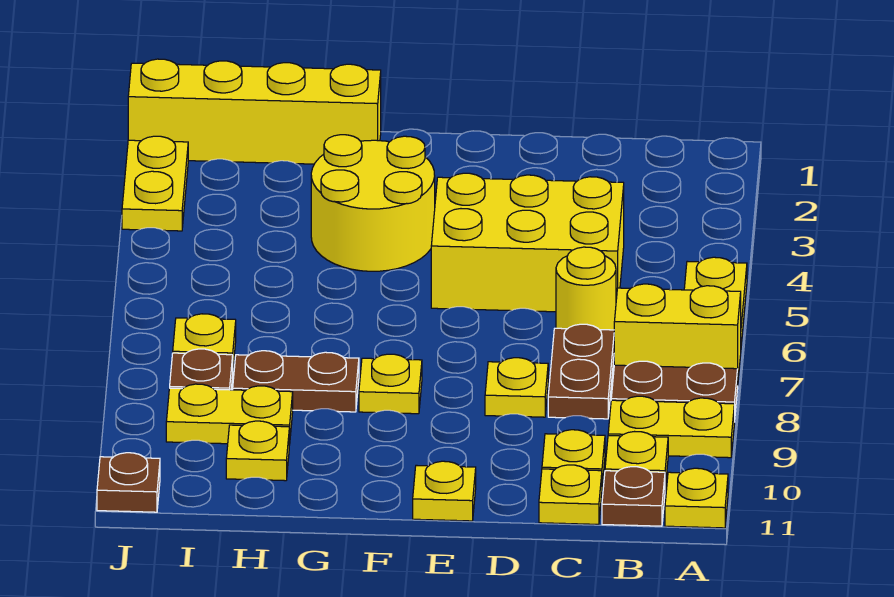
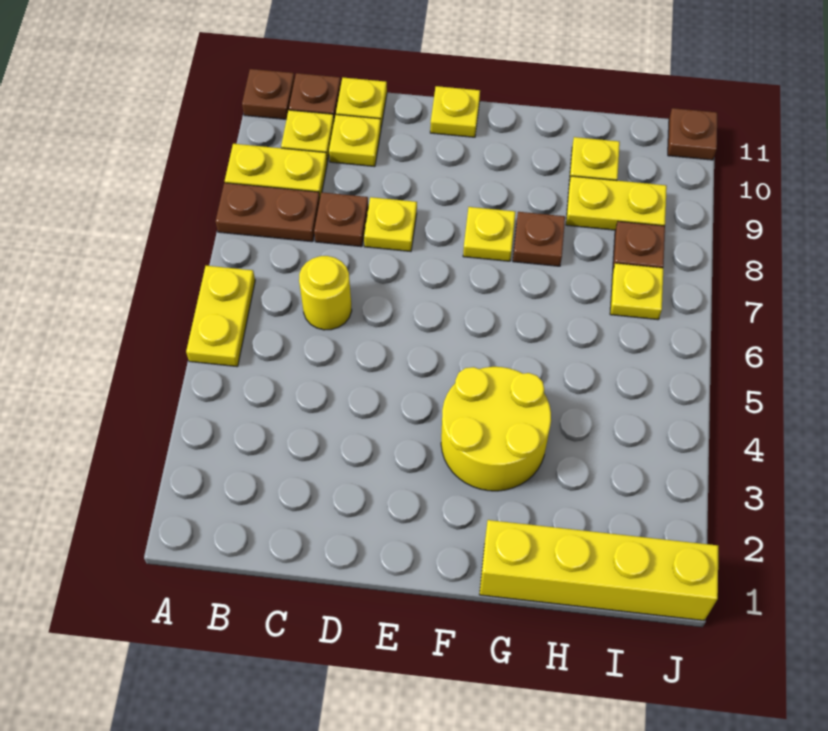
yellow 1x2 brick [614,284,741,378] -> none
yellow 1x1 plate [665,468,728,528] -> brown 1x1 plate [242,69,295,119]
yellow 2x3 brick [431,173,624,312] -> none
brown 1x2 plate [548,324,614,419] -> brown 1x1 plate [314,192,368,247]
brown 1x2 plate [233,351,359,412] -> brown 1x1 plate [513,212,565,266]
yellow 1x2 plate [122,136,188,231] -> none

